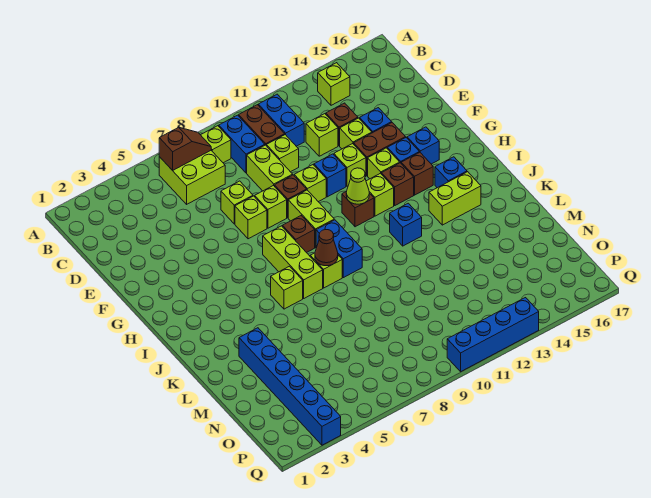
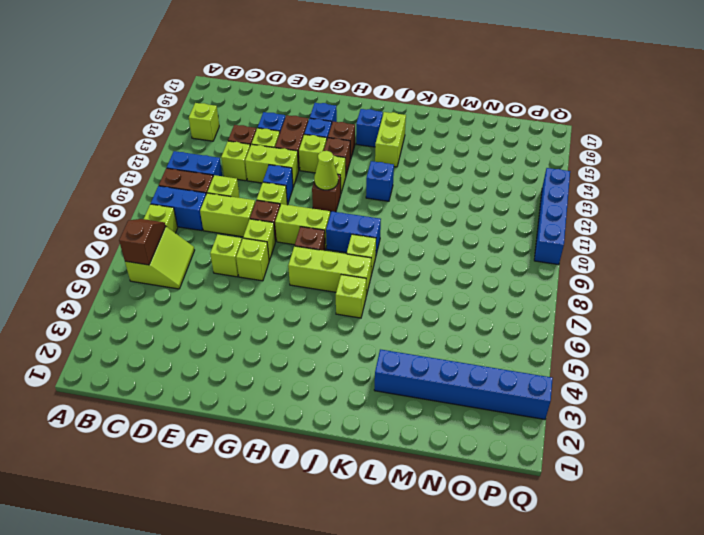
lime 2x2 brick [159,151,225,204] -> lime 2x2 slope [125,227,195,289]
lime 1x1 brick [334,144,366,186] -> lime 1x2 brick [245,144,299,187]
brown 1x1 cone [315,230,338,266] -> none

